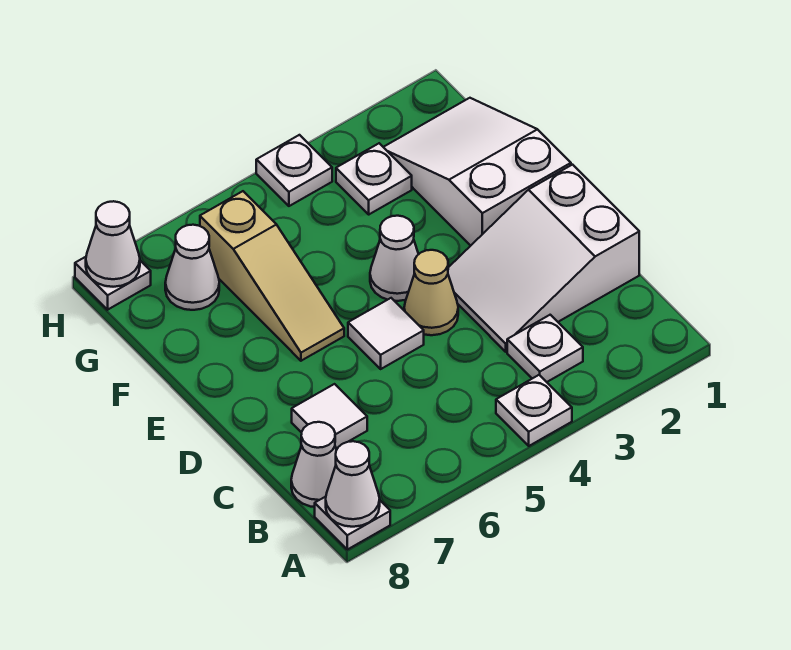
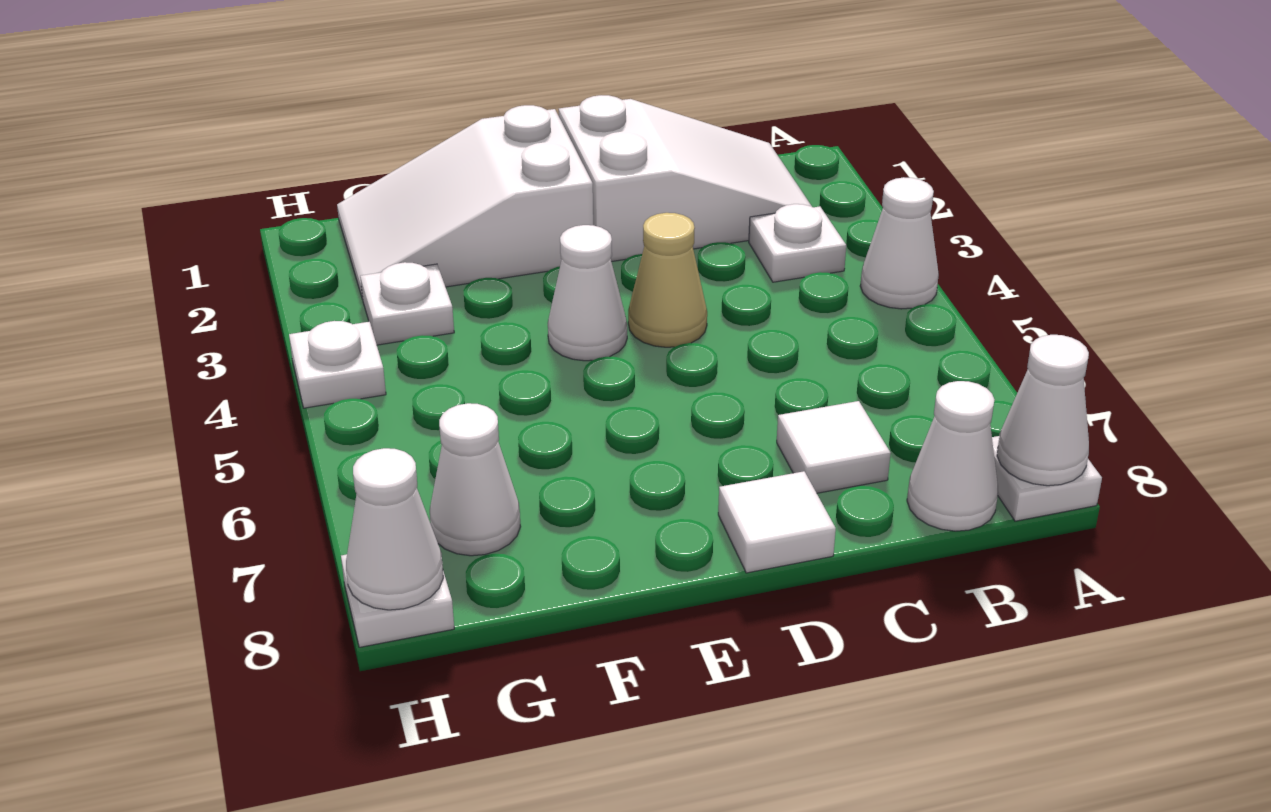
white 1x1 plate [496,375,572,446] -> white 1x1 cone [860,177,939,309]
white 2x3 slope [448,165,639,352] -> white 2x3 slope turned to [559,95,812,262]
white 1x1 tile [348,298,424,369] -> white 1x1 tile moved to [718,471,836,573]
tan 1x3 slope [200,191,344,361] -> none

